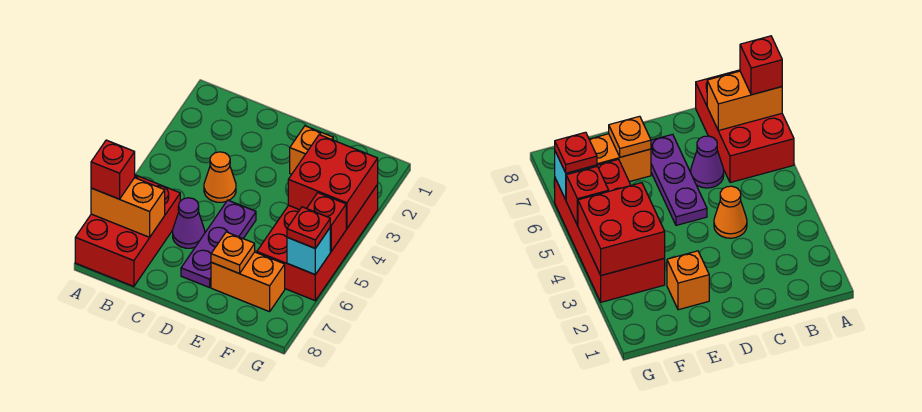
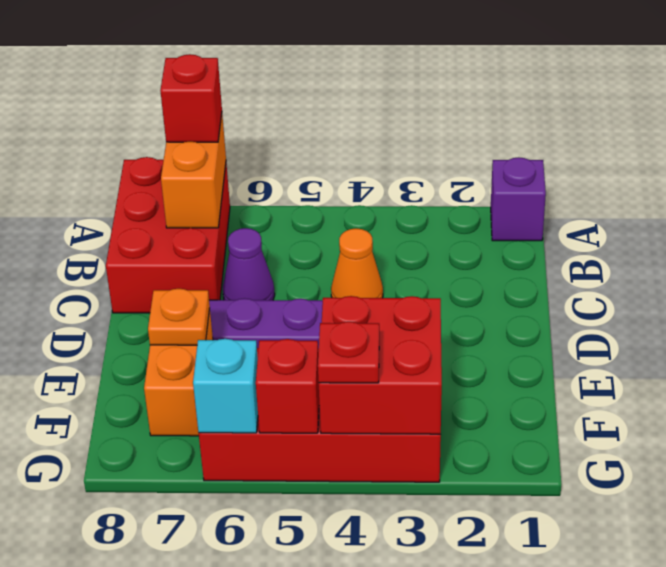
none -> purple 1x1 brick [491,157,546,241]
red 2x3 brick [75,175,180,286] -> red 2x3 brick turned to [106,157,230,313]
orange 1x1 brick [290,126,333,174] -> none
red 1x1 plate [287,207,330,248] -> red 1x1 plate moved to [318,322,379,383]

